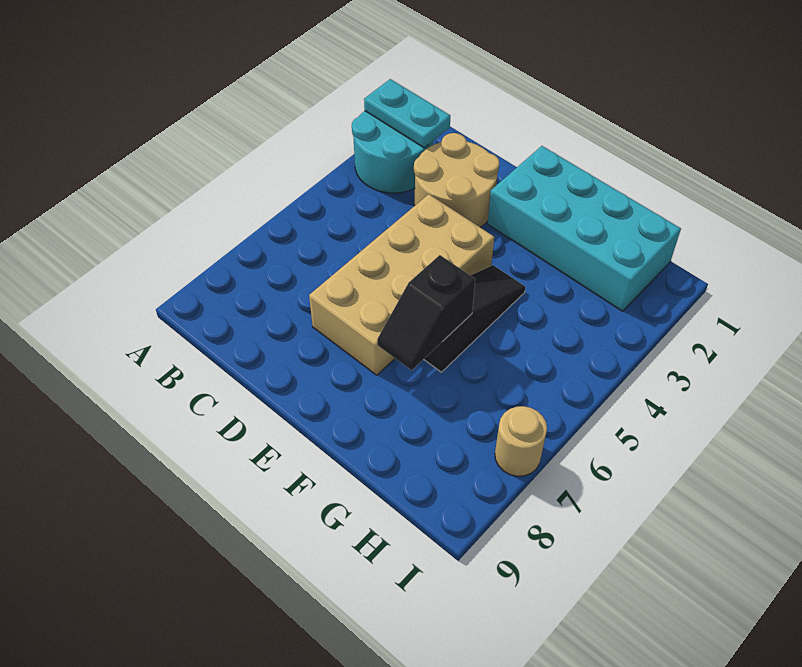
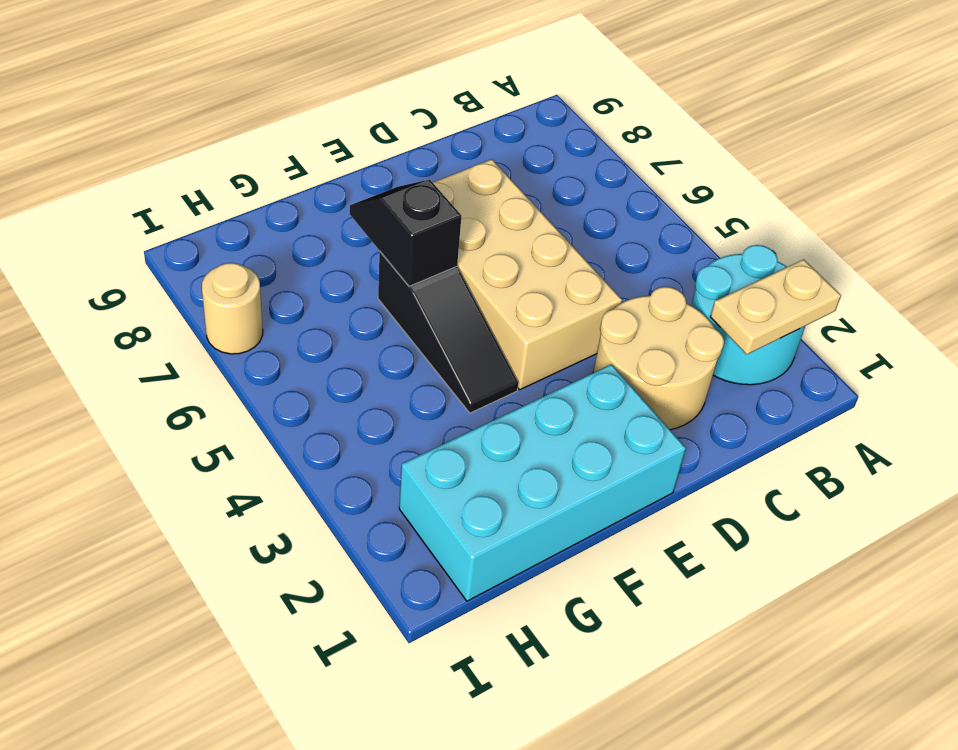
cyan 1x2 plate [364,79,450,148] -> tan 1x2 plate [710,259,841,355]

